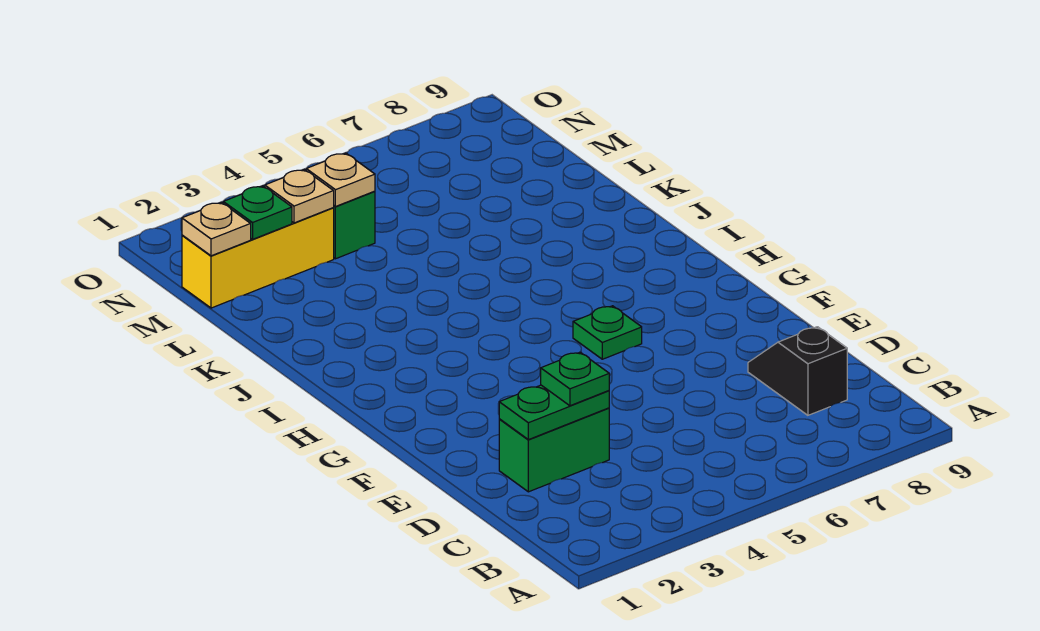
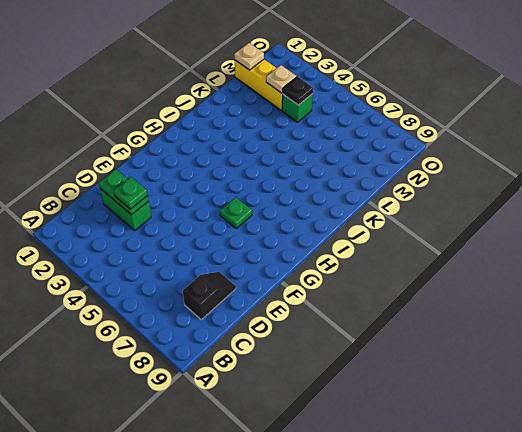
green 1x1 plate [223,186,292,239] -> none
tan 1x1 plate [306,153,375,207] -> black 1x1 plate [283,77,313,105]

